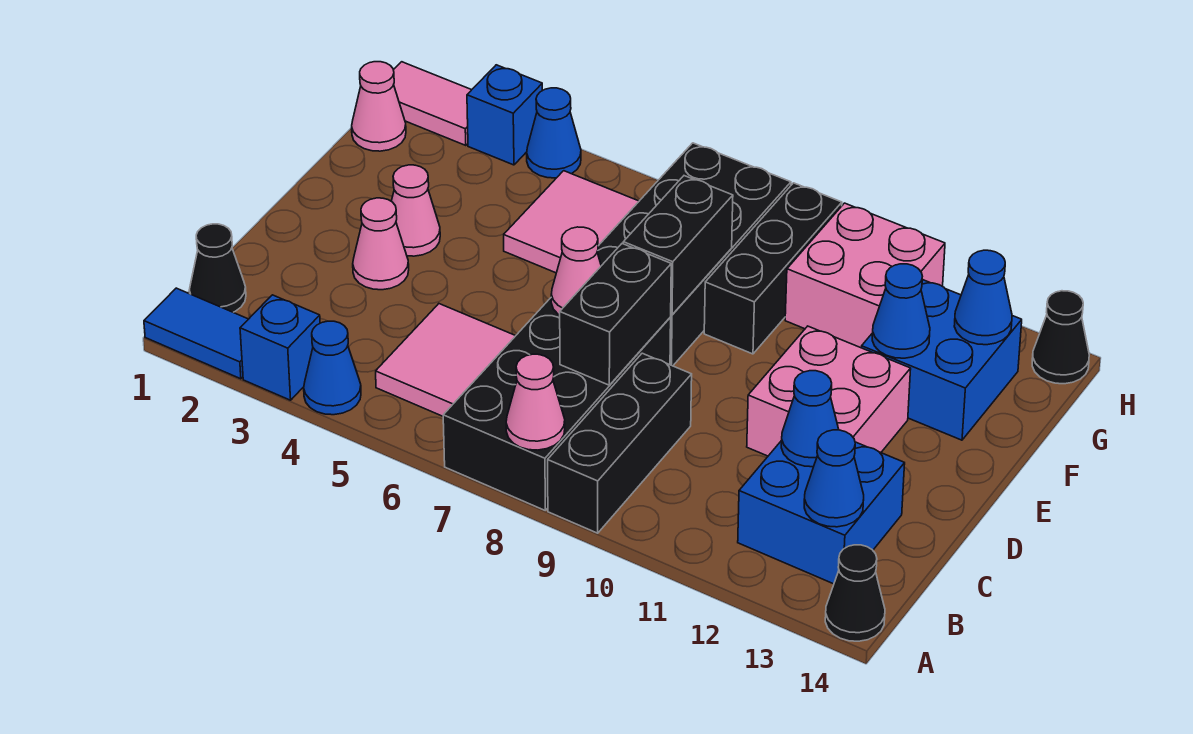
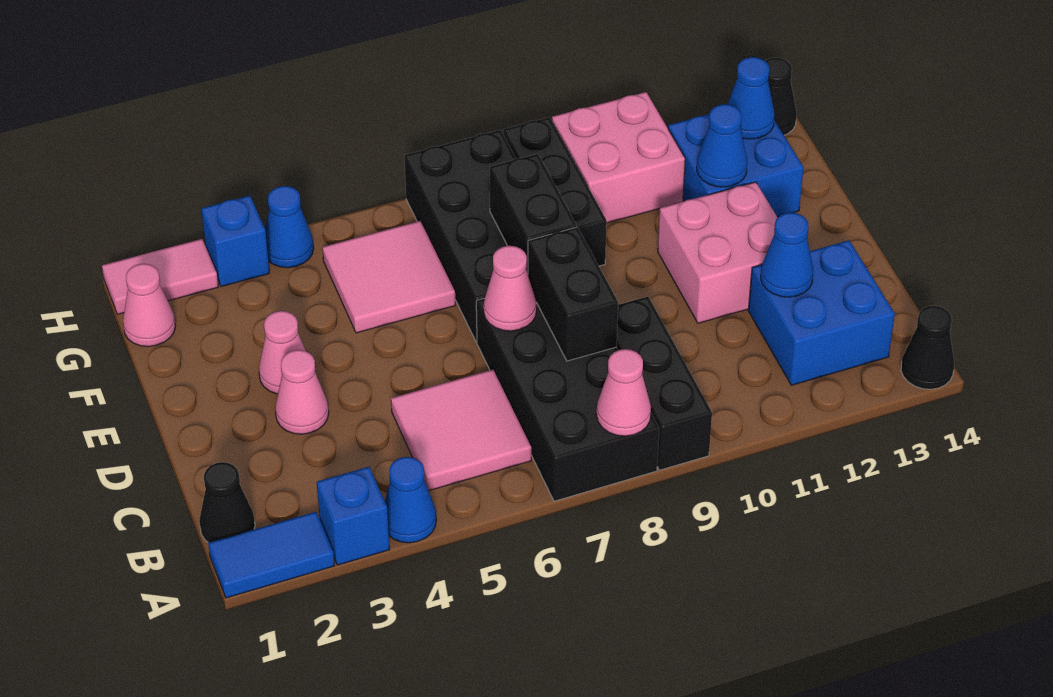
blue 1x1 cone [804,430,864,527] -> none

